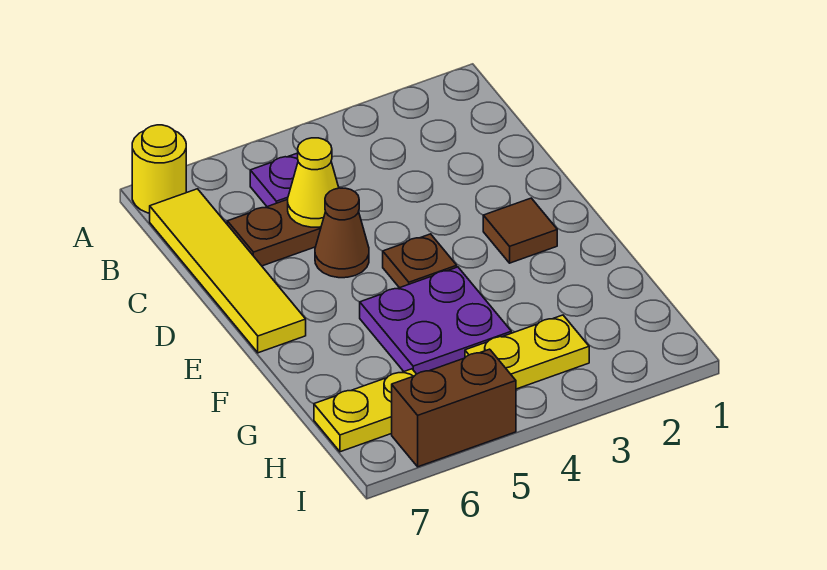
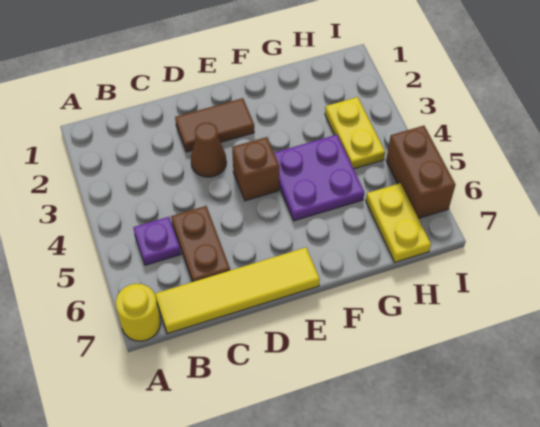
yellow 1x1 cone [288,138,339,227] -> none
brown 1x1 cone [315,188,369,278] -> brown 1x1 cone moved to [191,123,226,177]
brown 1x1 tile [483,198,557,263] -> brown 1x2 tile [175,98,254,152]
brown 1x1 plate [383,234,457,288] -> brown 1x1 brick [232,137,279,201]

